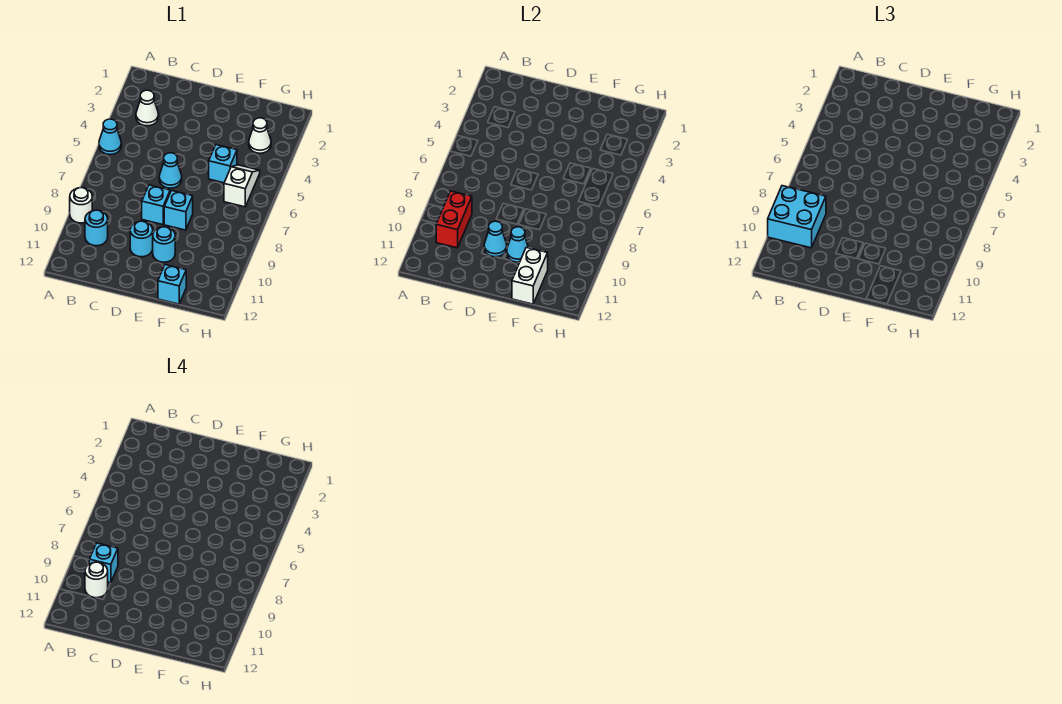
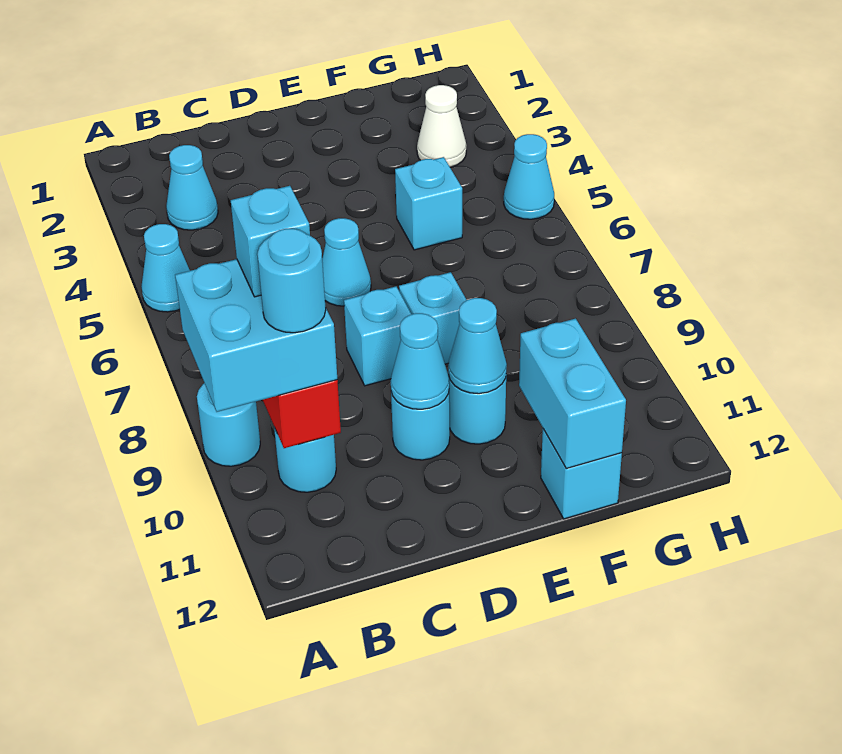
white 1x1 round brick [70,188,92,223] -> cyan 1x1 round brick [197,383,260,466]
white 1x1 cone [136,90,159,126] -> cyan 1x1 cone [166,145,218,230]
white 1x1 round brick [85,562,108,598] -> cyan 1x1 round brick [257,229,326,333]
white 1x2 brick [512,247,548,304] -> cyan 1x2 brick [519,319,626,468]
white 1x2 slope [224,165,260,207] -> none
none -> cyan 1x1 cone [504,134,554,219]

